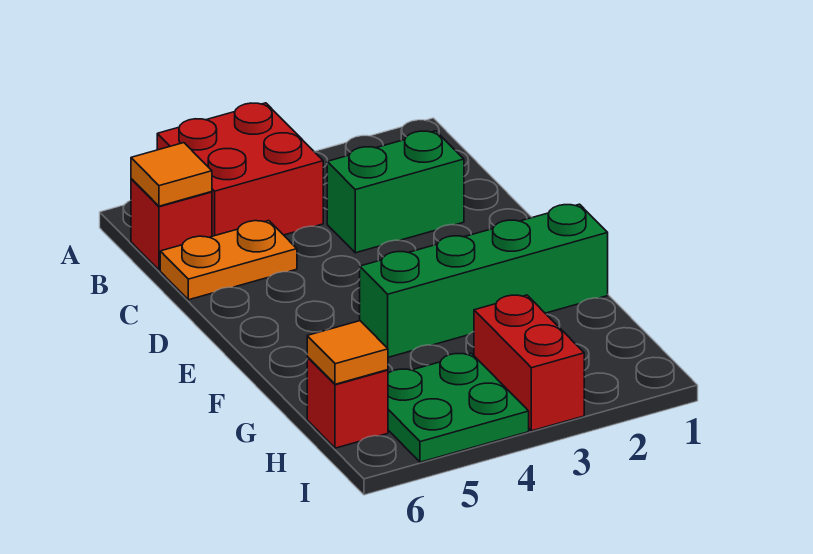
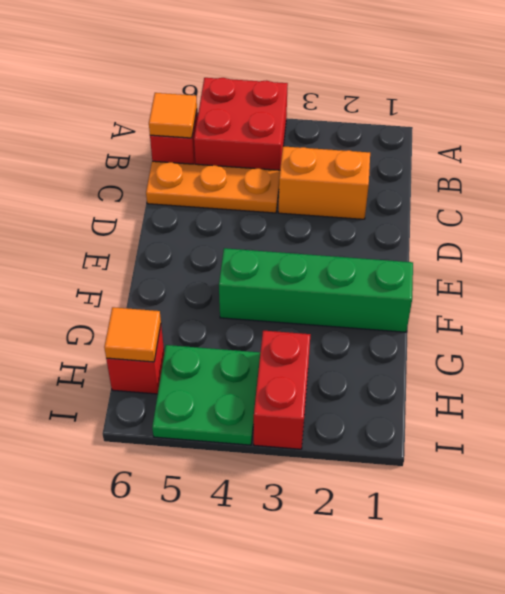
green 1x2 brick [327,131,464,253] -> orange 1x2 brick [278,146,370,219]
orange 1x2 plate [160,221,297,300] -> orange 1x3 plate [146,161,280,213]

